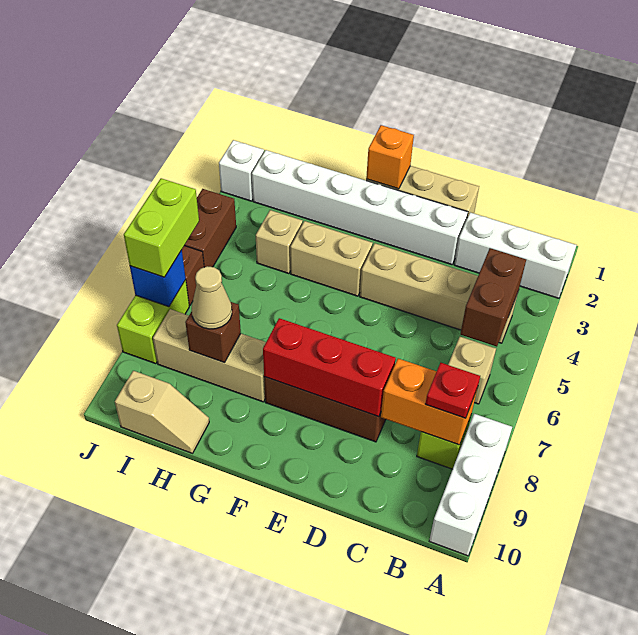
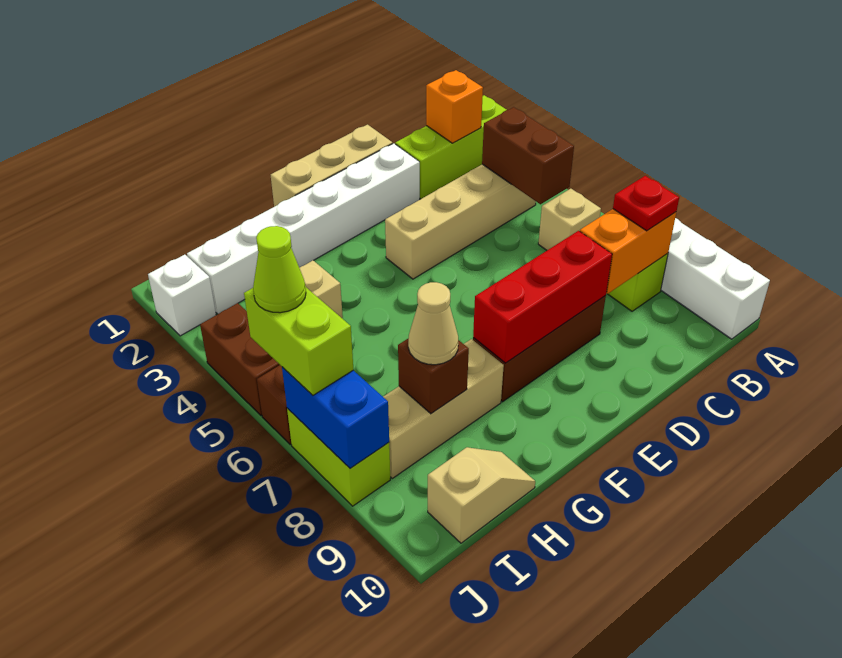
white 1x3 brick [454,212,577,298] -> lime 1x3 brick [395,95,507,199]
orange 1x1 brick [366,125,414,189] -> orange 1x1 brick moved to [426,70,483,143]
tan 1x2 brick [290,221,373,296] -> none
none -> lime 1x1 cone [253,226,306,313]
blue 1x1 brick [130,250,186,307] -> blue 1x2 brick [282,367,389,468]

